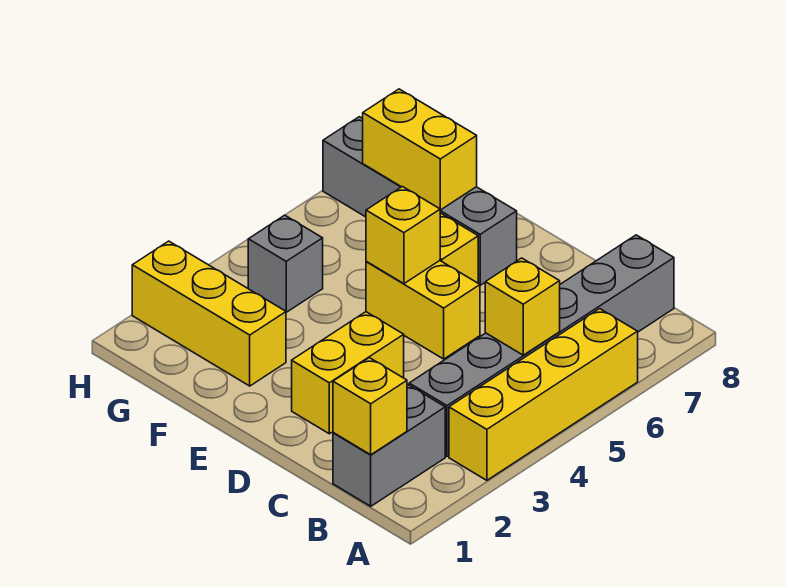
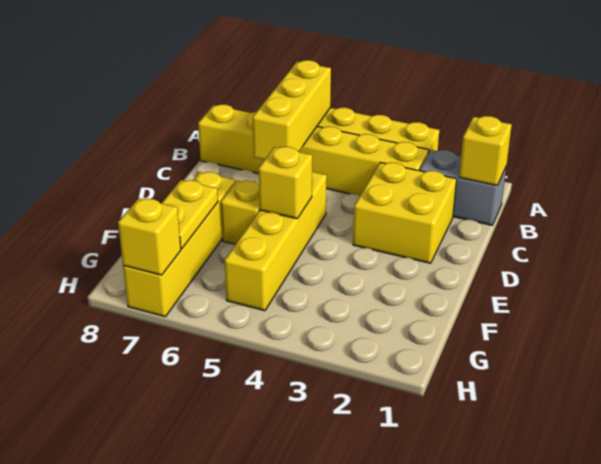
grey 1x6 brick [409,235,674,456] -> yellow 1x6 brick [198,104,428,195]
yellow 1x1 brick [485,258,560,355] -> yellow 1x1 brick moved to [118,198,181,275]
yellow 1x2 brick [292,312,404,434] -> yellow 2x2 brick [353,162,456,263]
yellow 1x2 brick [366,261,480,359] -> yellow 1x4 brick [225,172,327,311]
grey 1x4 brick [323,117,517,285] -> yellow 1x4 brick [123,172,235,317]
yellow 1x3 brick [132,241,286,386] -> yellow 1x3 brick moved to [253,60,331,160]
yellow 1x2 brick [363,89,477,210] -> yellow 1x2 plate [162,180,218,249]
grey 1x1 brick [248,215,323,312] -> none

